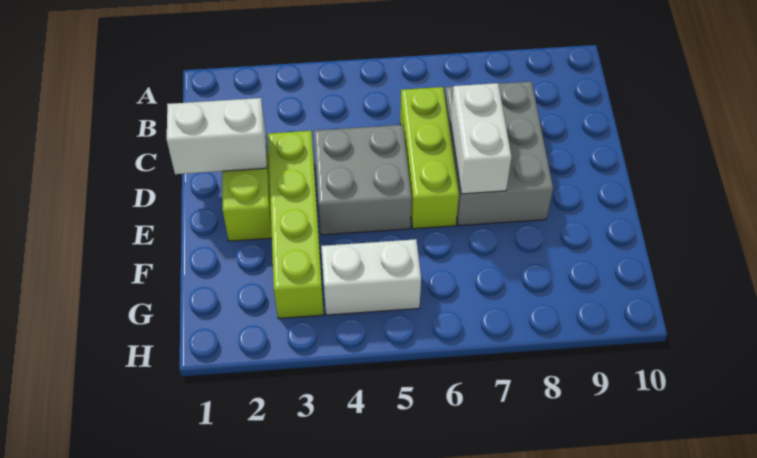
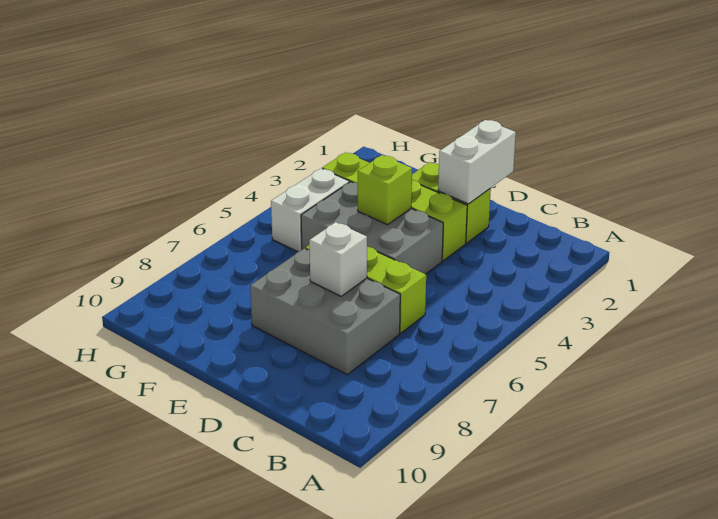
grey 2x2 brick [314,125,412,235] -> grey 2x3 brick [301,182,443,274]
white 1x2 brick [451,83,511,194] -> white 1x1 brick [309,222,367,296]
none -> lime 1x1 brick [358,155,412,225]

